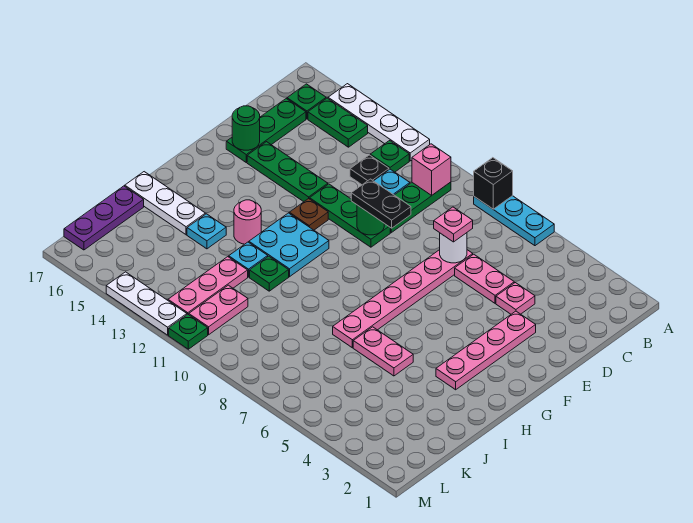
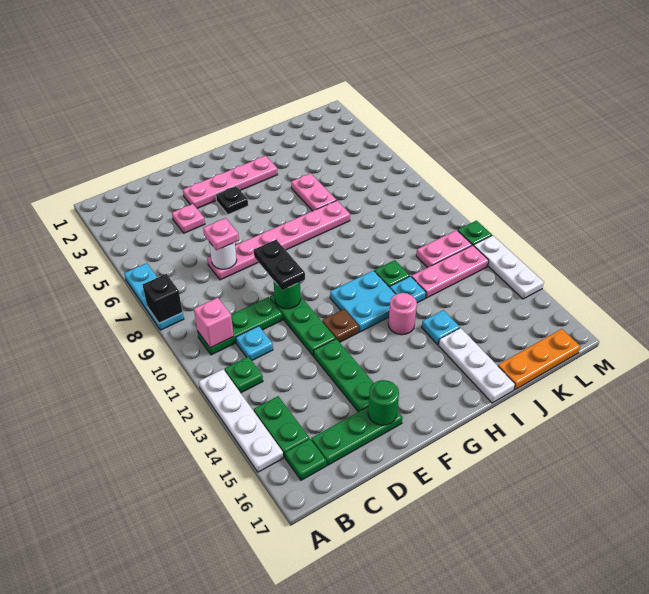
black 1x1 plate [350,155,389,185] -> black 1x1 plate moved to [216,186,248,214]
pink 1x2 plate [455,254,514,303] -> none
purple 1x3 plate [64,186,144,250] -> orange 1x3 plate [498,329,580,390]

